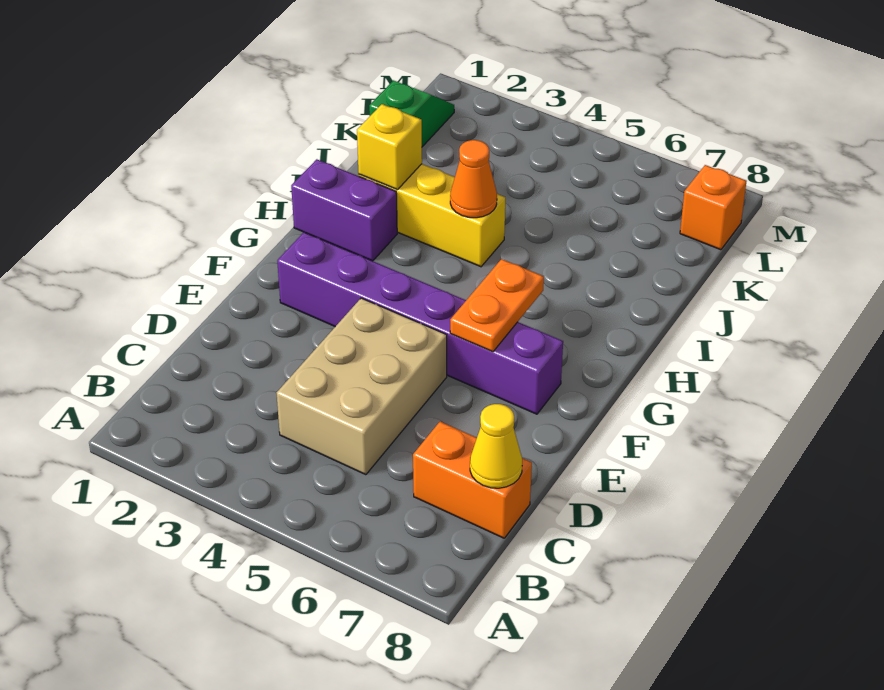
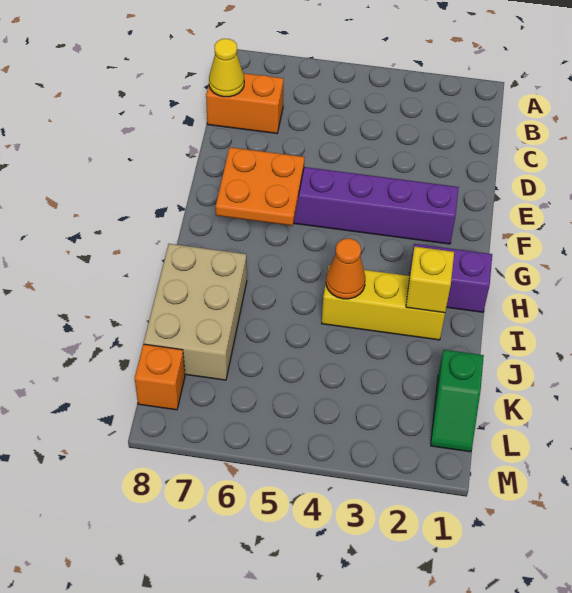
tan 2x3 brick [277,298,447,475] -> tan 2x3 brick moved to [144,244,247,380]
orange 1x2 plate [450,259,544,352] -> orange 2x2 plate [216,147,304,226]

